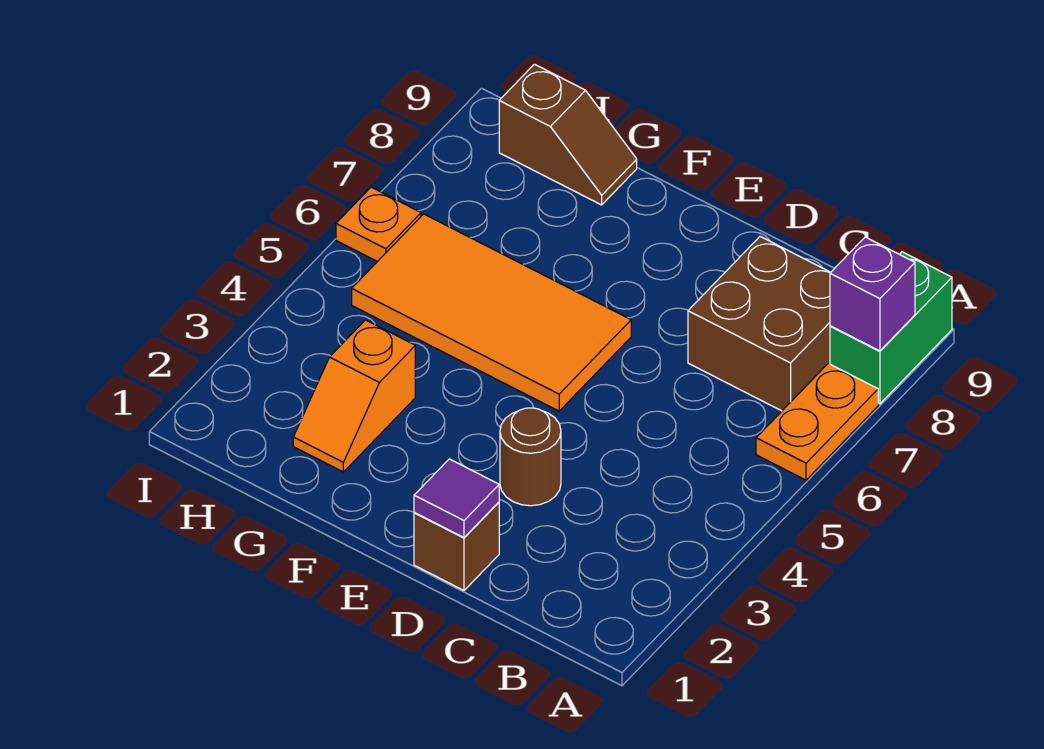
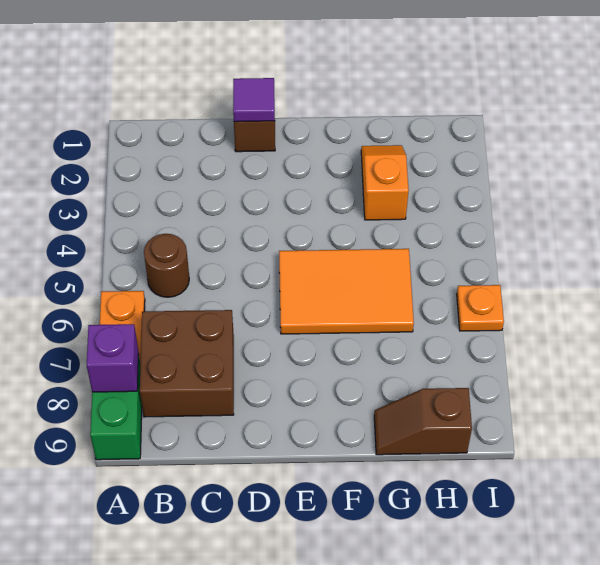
brown 1x1 round brick [500,408,561,506] -> brown 1x1 round brick moved to [144,234,189,297]
orange 2x4 tile [352,214,631,411] -> orange 2x3 tile [279,249,414,334]

